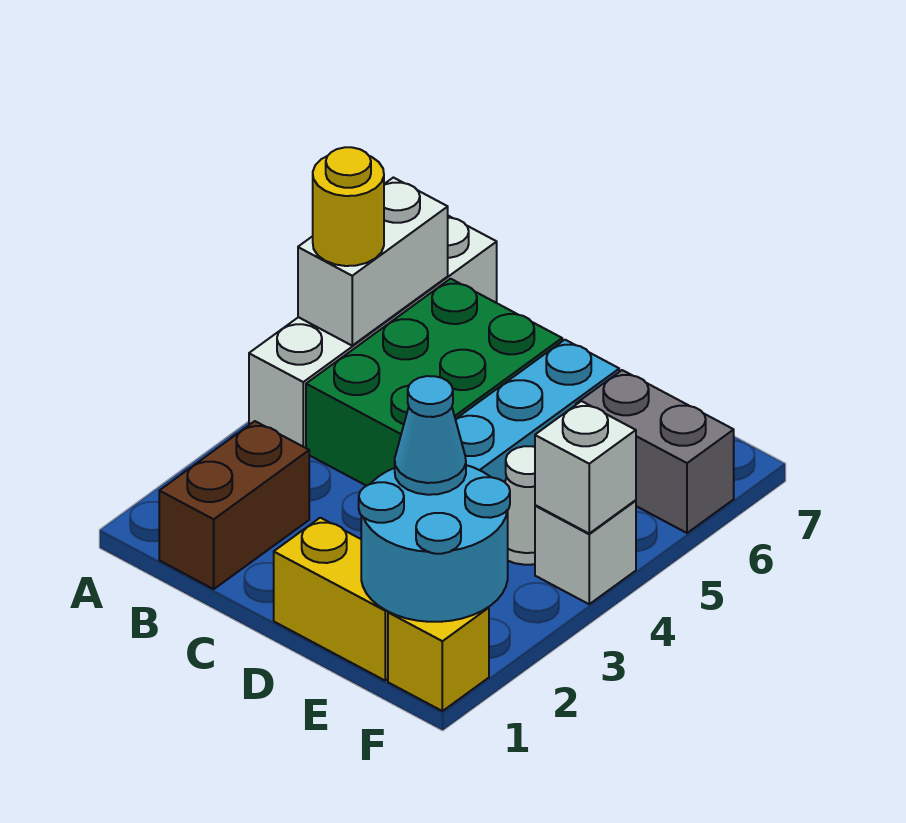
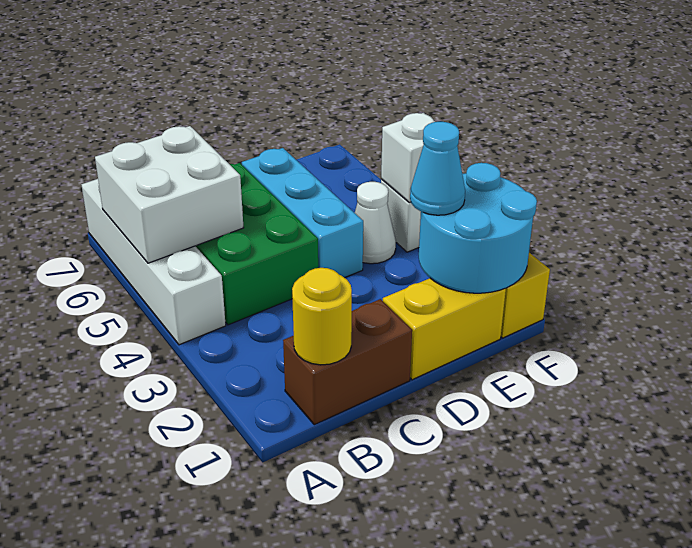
white 1x2 brick [298,178,448,345] -> white 2x2 brick [95,126,244,263]
yellow 1x1 round brick [313,147,384,266] -> yellow 1x1 round brick moved to [292,268,352,365]
brown 1x2 brick [159,421,309,589] -> brown 1x2 brick turned to [283,299,412,425]
grey 1x2 brick [576,370,734,533] -> none

